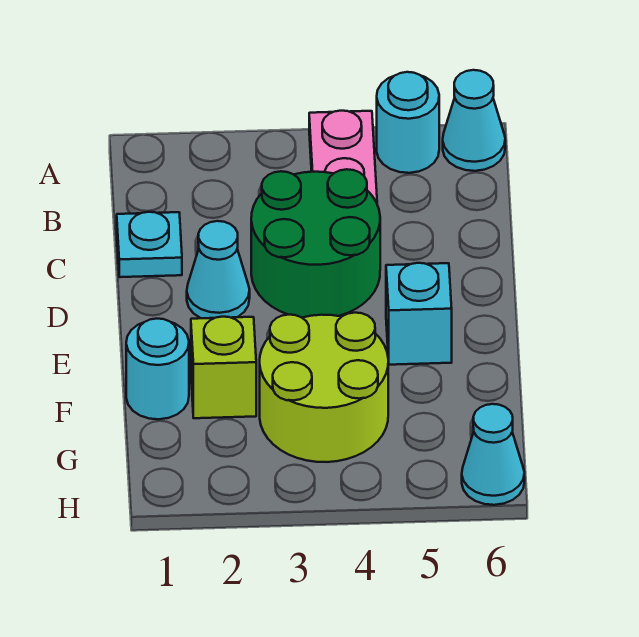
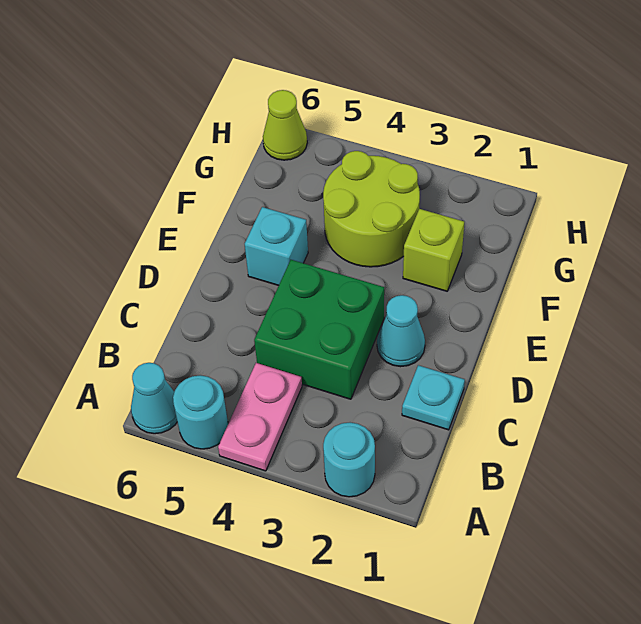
green 2x2 round brick [251,169,380,317] -> green 2x2 brick [254,260,384,399]
cyan 1x1 round brick [126,319,189,419] -> cyan 1x1 round brick moved to [323,423,375,497]
cyan 1x1 cone [462,404,524,505] -> lime 1x1 cone [263,90,307,160]

